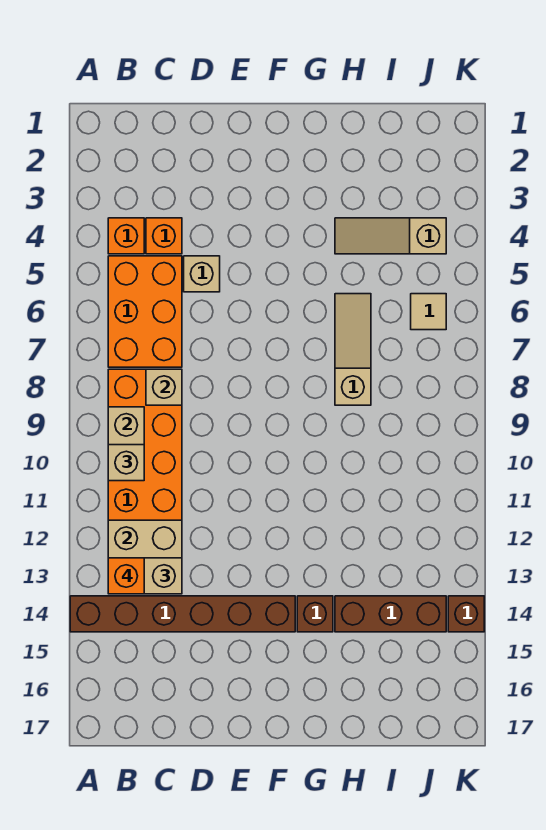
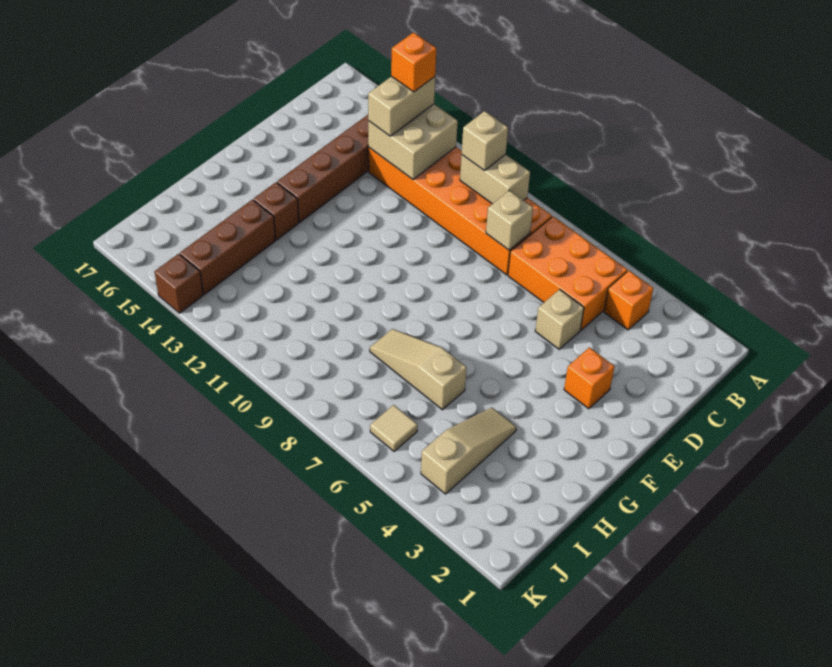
orange 1x1 brick [146,218,182,254] -> orange 1x1 brick moved to [564,347,615,409]
tan 1x3 slope [335,294,371,405] -> tan 1x3 slope turned to [370,329,467,410]

